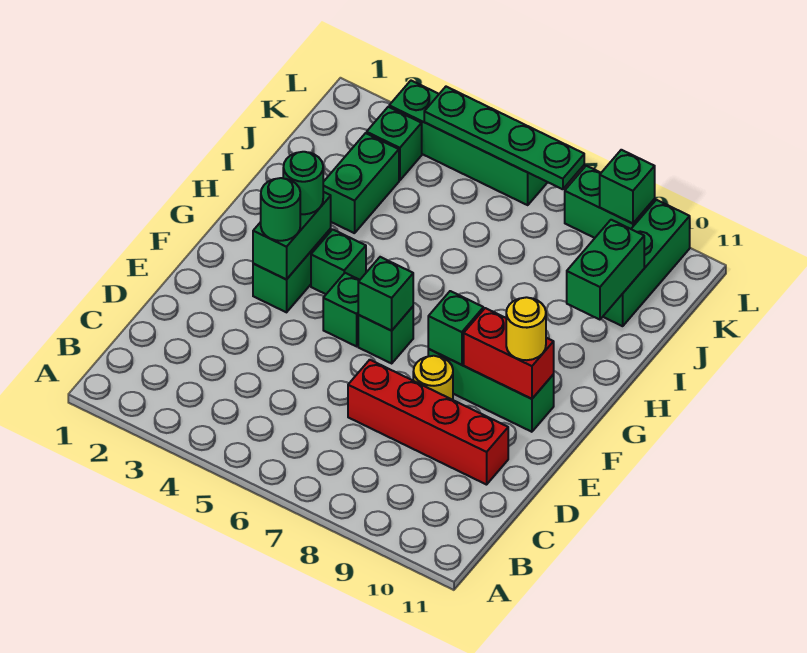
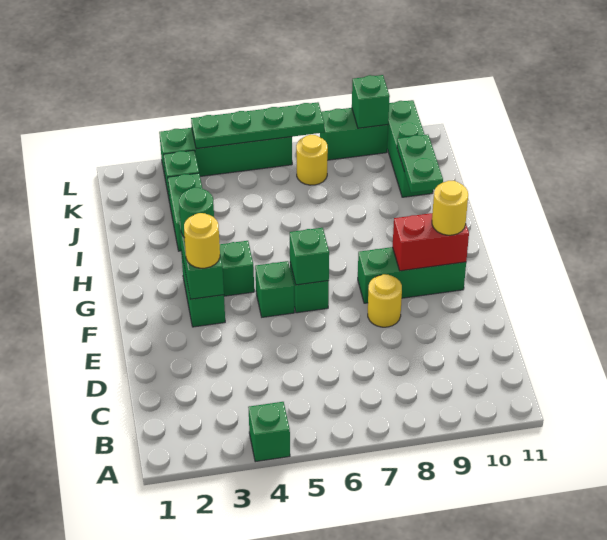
red 1x4 brick [348,360,508,485] -> none
green 1x1 round brick [261,178,300,241] -> yellow 1x1 round brick [184,213,220,268]
green 1x1 brick [428,291,483,365] -> green 1x1 brick moved to [248,402,290,462]
green 1x2 brick [567,220,644,320] -> green 1x2 plate [397,135,443,193]
none -> yellow 1x1 round brick [296,135,328,185]

